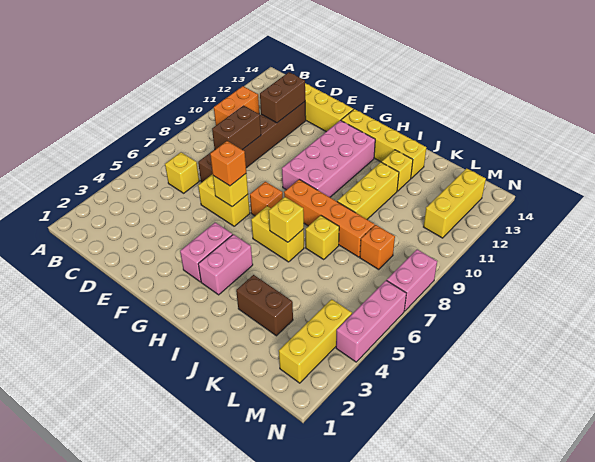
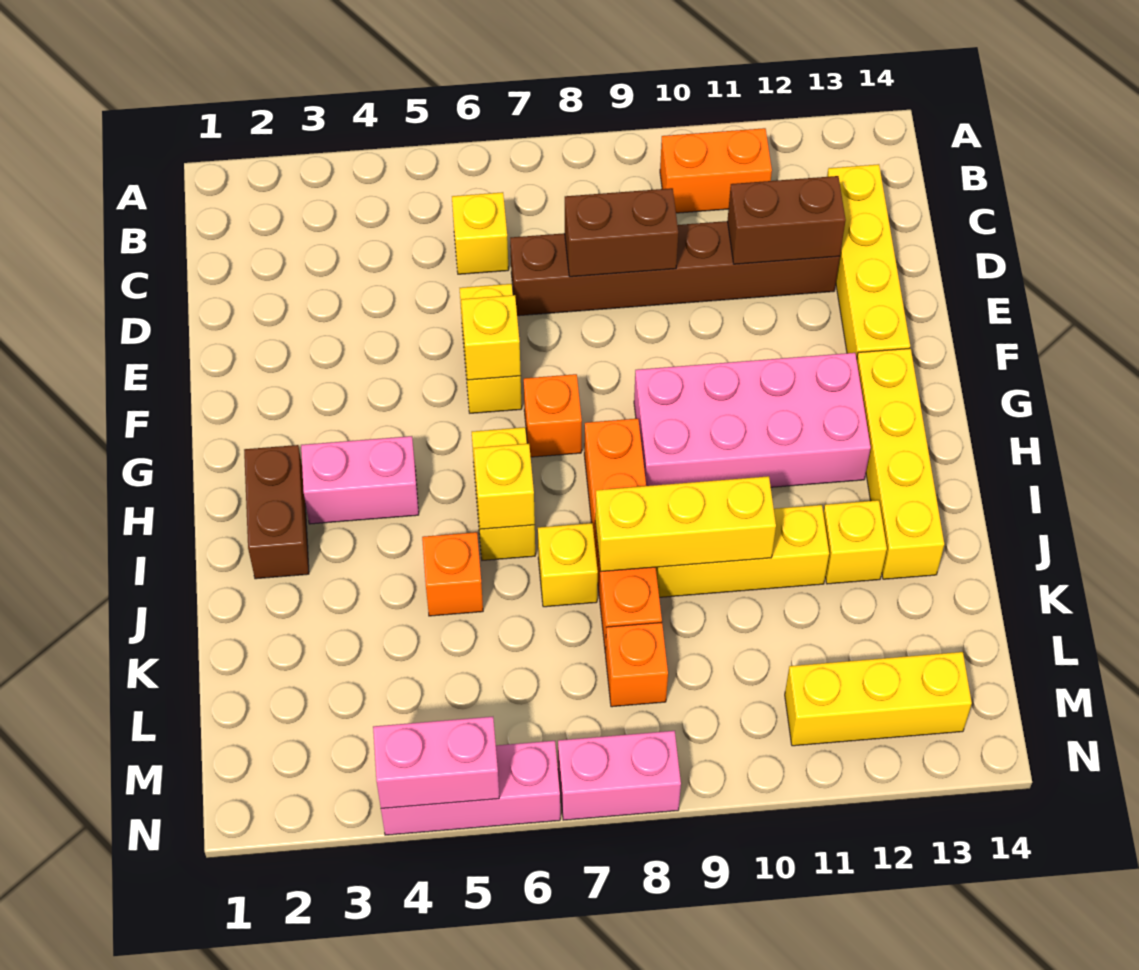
orange 1x1 brick [210,141,246,186] -> orange 1x1 brick moved to [422,532,483,616]
pink 1x2 brick [180,223,232,282] -> pink 1x2 brick moved to [373,717,499,808]
brown 1x2 brick [236,275,293,336] -> brown 1x2 brick moved to [244,445,309,579]
yellow 1x3 brick [279,299,352,383] -> yellow 1x3 brick moved to [595,476,776,572]

